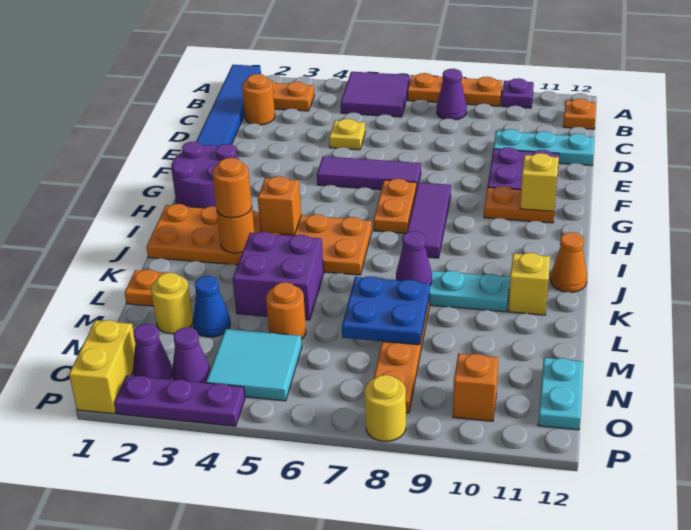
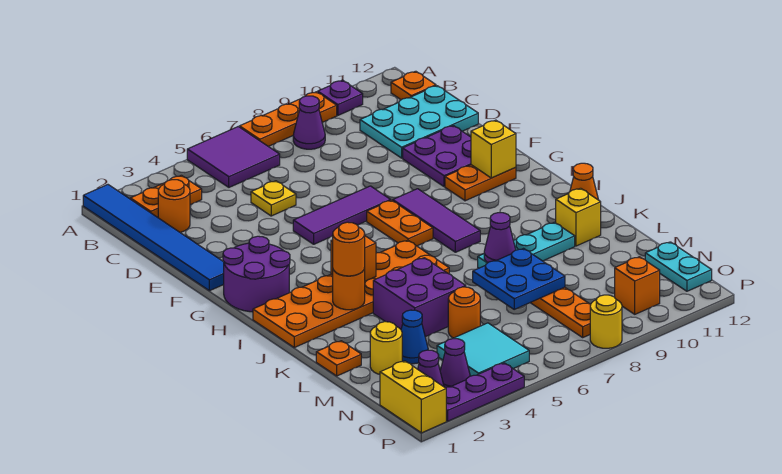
cyan 1x3 plate [493,129,594,166] -> cyan 2x3 plate [360,86,478,158]

